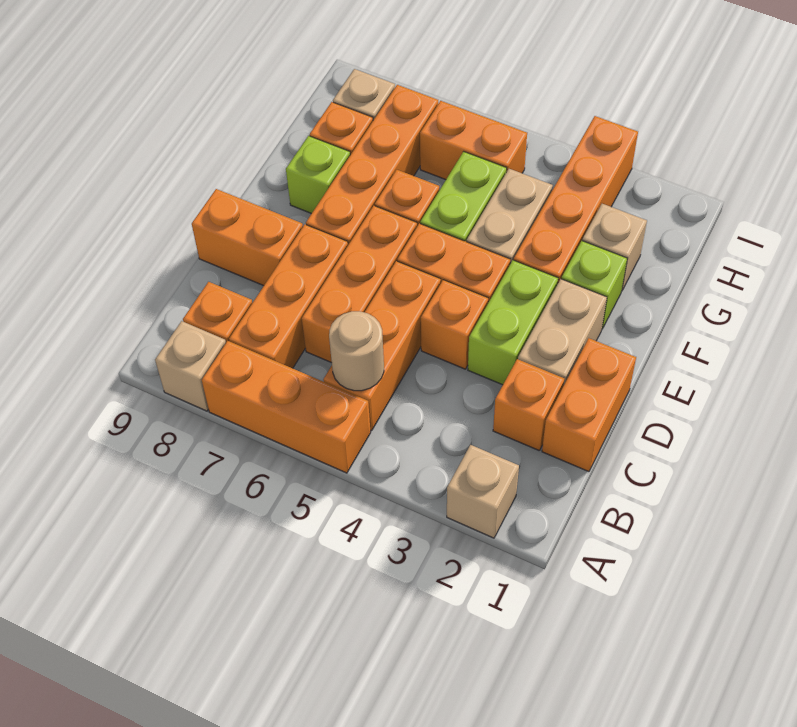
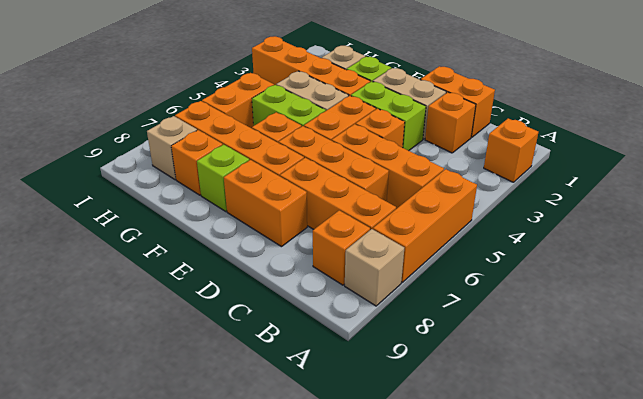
tan 1x1 brick [447,445,519,538] -> orange 1x1 brick [484,118,538,182]
tan 1x1 round brick [329,311,384,391] -> none
orange 1x2 brick [192,189,303,286] -> orange 1x2 brick turned to [224,160,307,247]

